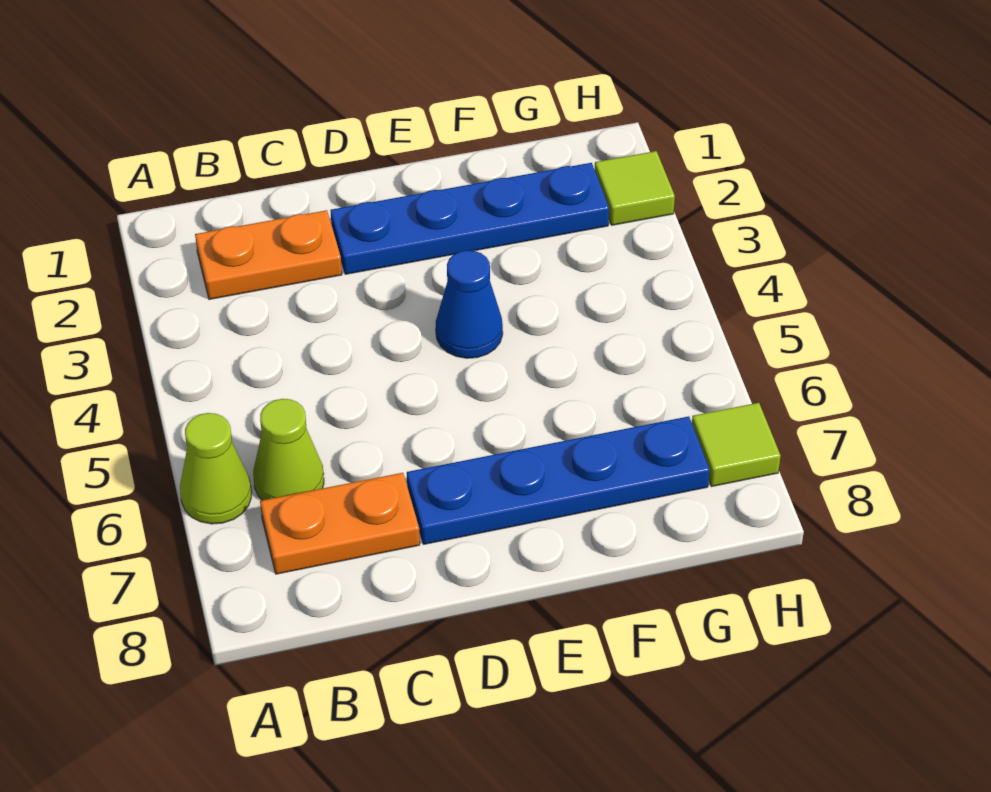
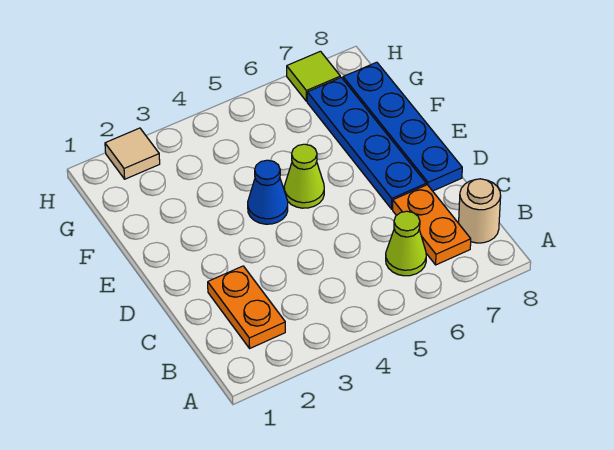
lime 1x1 cone [180,413,251,524] -> lime 1x1 cone moved to [284,144,324,208]
none -> tan 1x1 round brick [459,179,501,243]
blue 1x4 plate [331,163,609,274] -> blue 1x4 plate moved to [343,62,462,191]
lime 1x1 tile [595,151,675,225] -> tan 1x1 tile [105,128,160,179]

